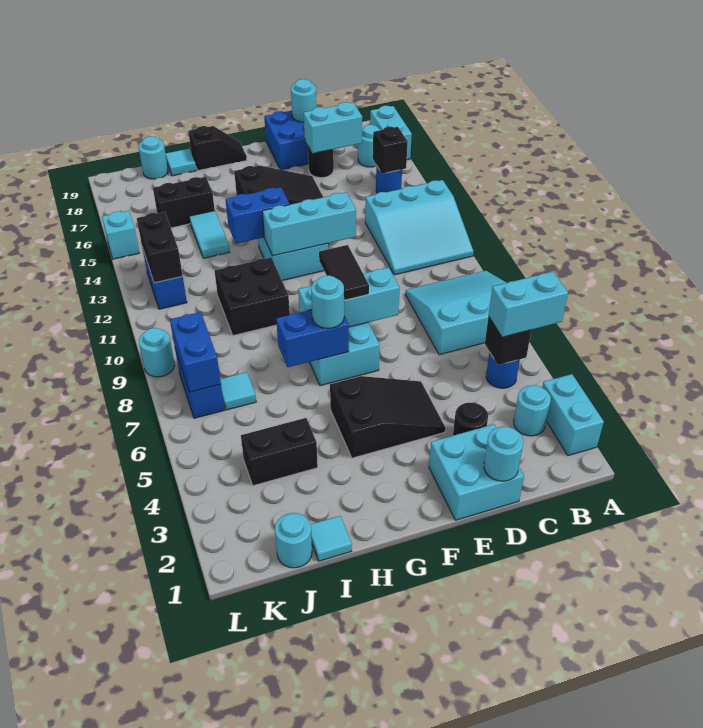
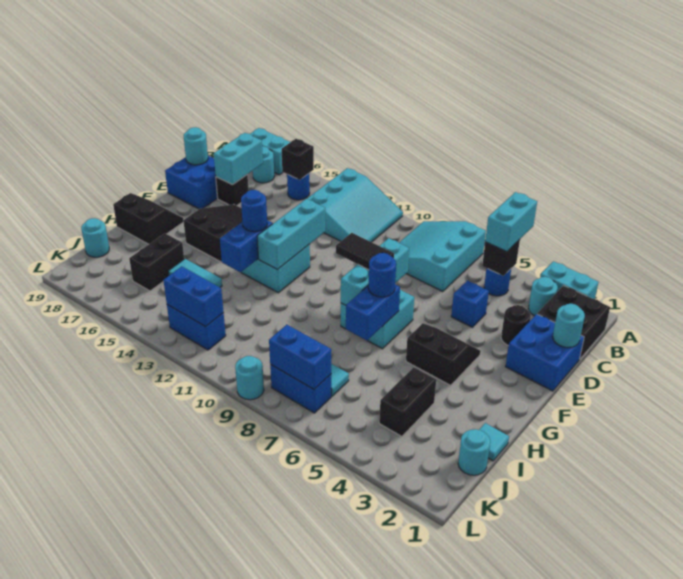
cyan 2x2 brick [429,424,524,520] -> blue 2x2 brick [505,314,584,391]
none -> blue 1x1 brick [451,281,489,327]
black 1x1 round brick [308,147,334,178] -> black 1x1 brick [216,175,249,206]
black 2x3 slope [330,376,446,458] -> black 2x2 slope [406,323,481,385]
cyan 1x1 round brick [311,275,344,328] -> blue 1x1 round brick [368,253,396,297]
none -> blue 1x1 round brick [241,190,267,232]
black 1x2 slope [188,126,247,170] -> black 2x2 slope [113,193,184,244]
black 2x2 brick [215,258,290,336] -> black 2x2 brick moved to [537,285,610,359]
cyan 1x1 tile [166,149,196,176] -> none
black 1x2 brick [137,212,183,283] -> blue 1x2 brick [163,267,224,327]
cyan 1x1 brick [102,211,139,259] -> none

